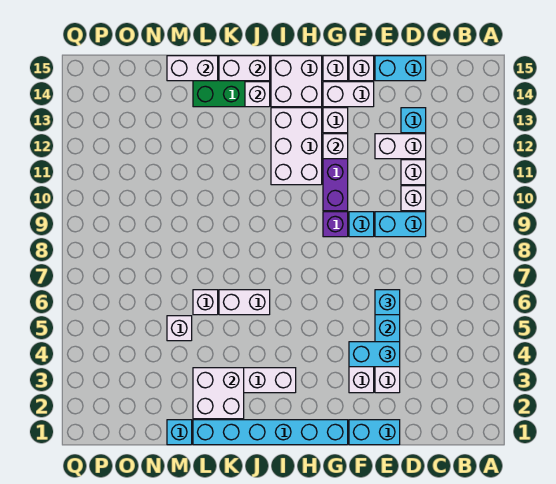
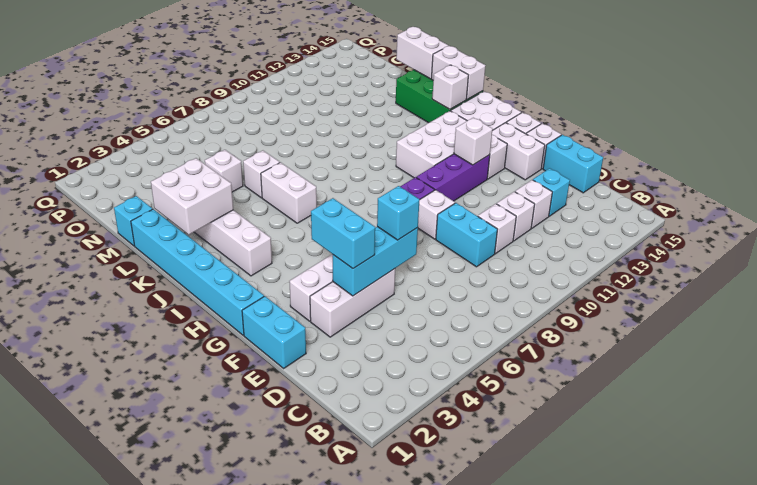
white 1x2 brick [375,134,426,159] -> white 1x1 brick [515,180,552,228]
cyan 1x1 brick [349,212,374,237] -> white 1x1 brick [418,190,455,239]

